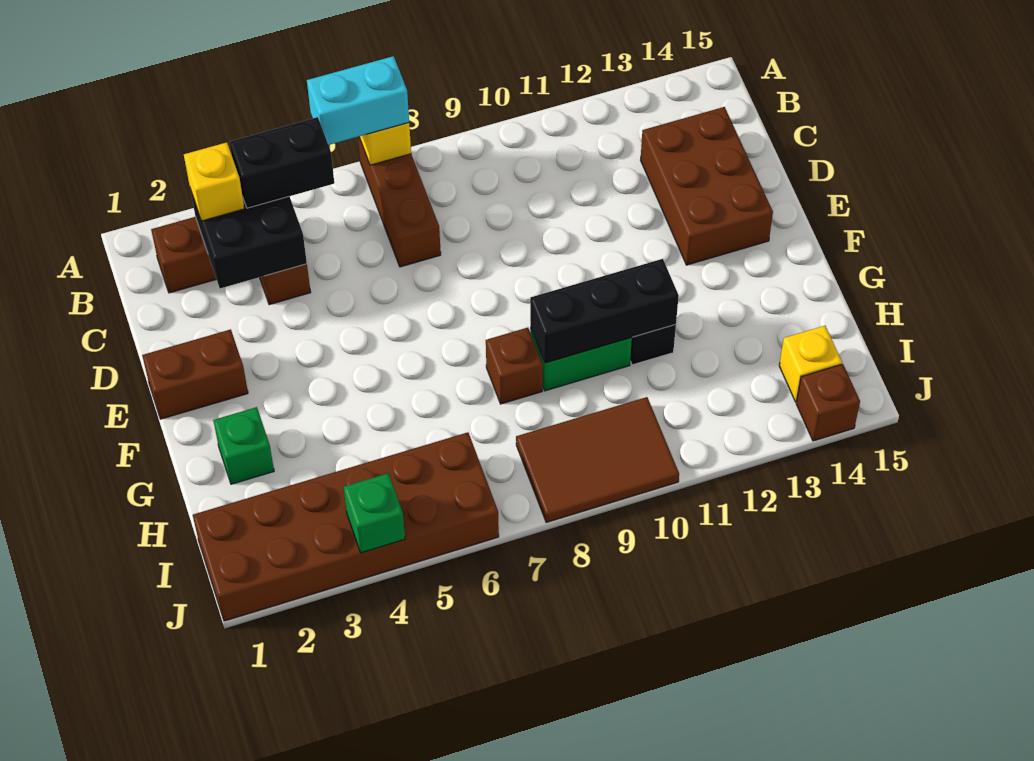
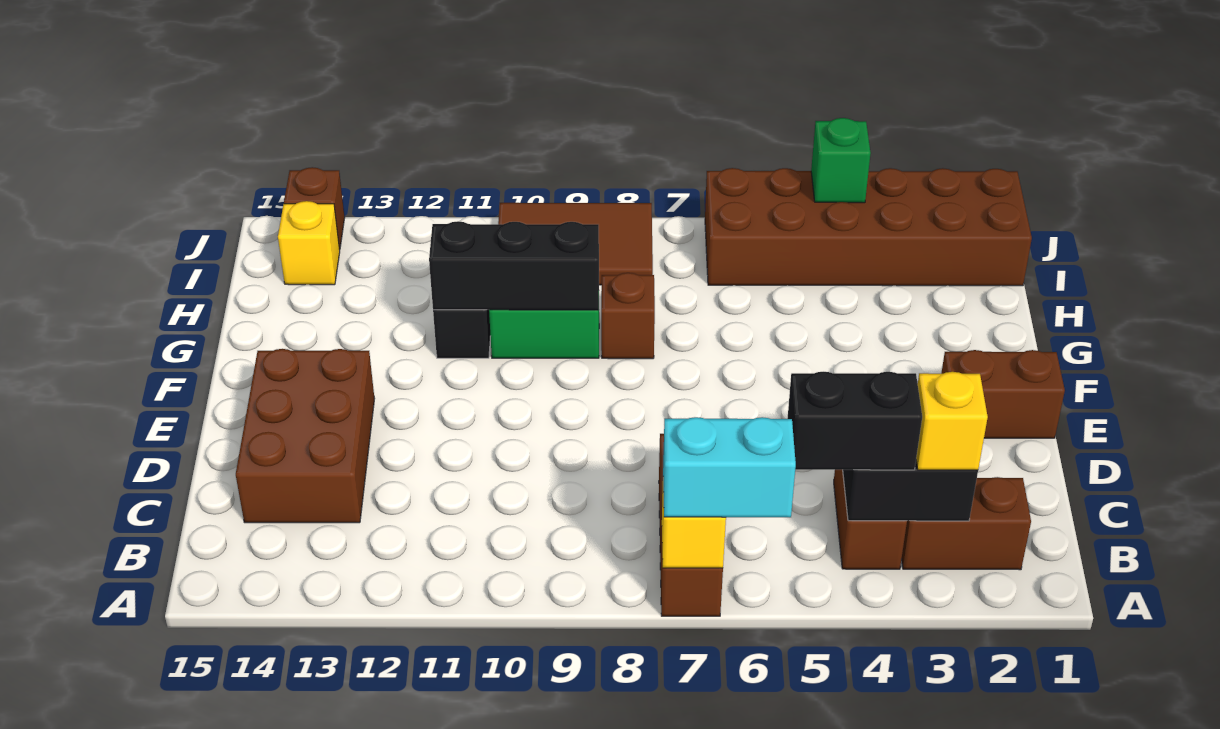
green 1x1 brick [213,407,274,484] -> none

